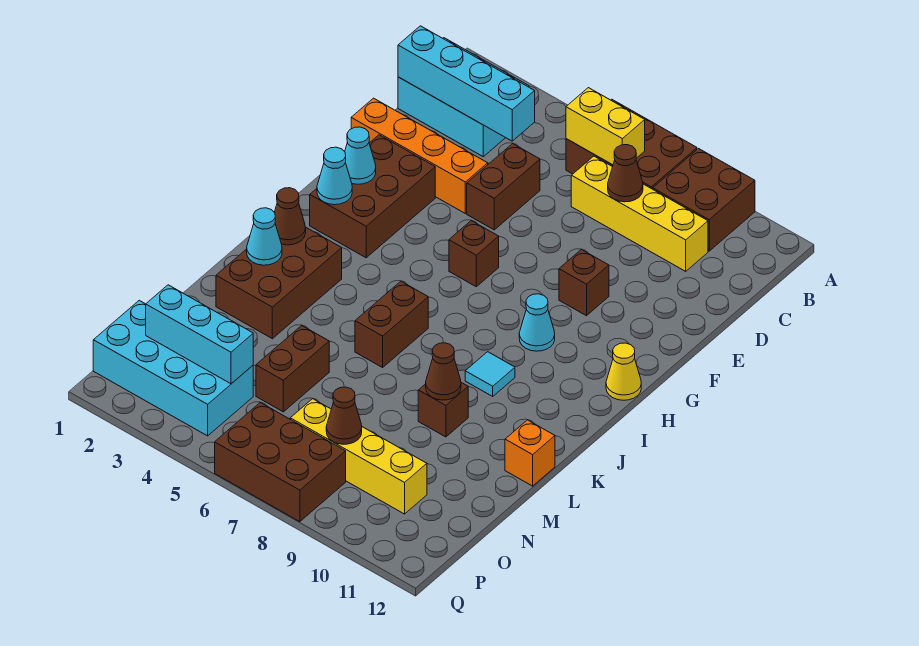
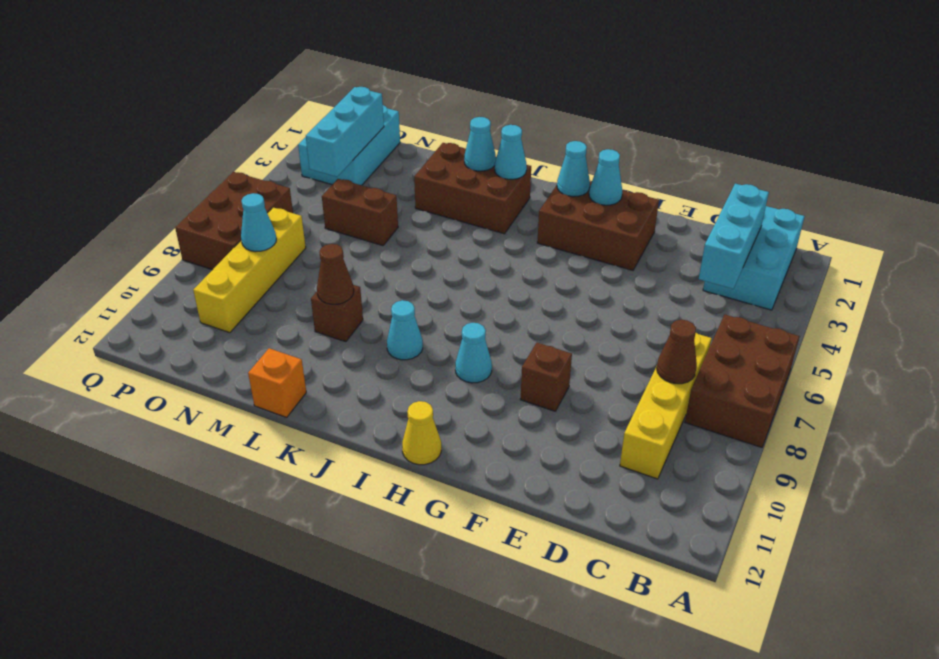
brown 2x2 brick [653,149,755,251] -> none
yellow 1x2 brick [566,88,645,165] -> none
cyan 1x4 brick [398,26,535,141] -> cyan 1x3 brick [699,184,769,289]
brown 1x2 brick [467,144,540,230] -> none
orange 1x4 brick [351,98,488,213] -> none
brown 1x1 brick [449,221,499,287] -> none
brown 1x1 cone [274,188,306,245] -> cyan 1x1 cone [495,125,527,179]
brown 1x2 brick [355,281,428,368] -> none
cyan 1x1 tile [465,352,515,396] -> cyan 1x1 cone [387,300,423,360]
cyan 2x4 brick [93,300,253,436] -> cyan 2x3 brick [298,105,400,185]
brown 1x1 cone [326,387,362,444] -> cyan 1x1 cone [241,193,276,252]

